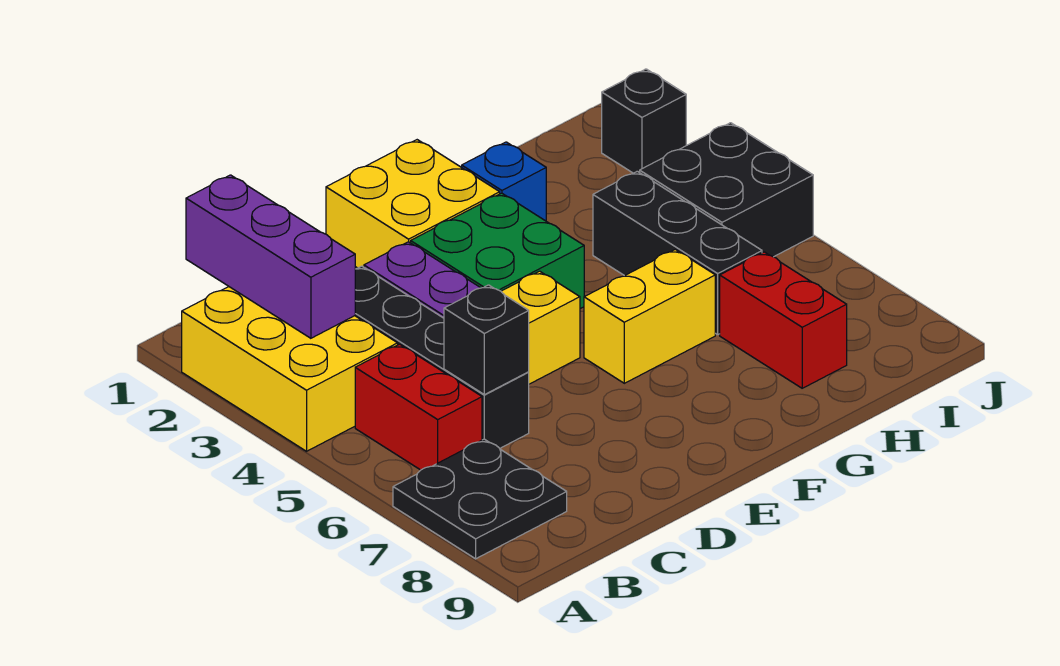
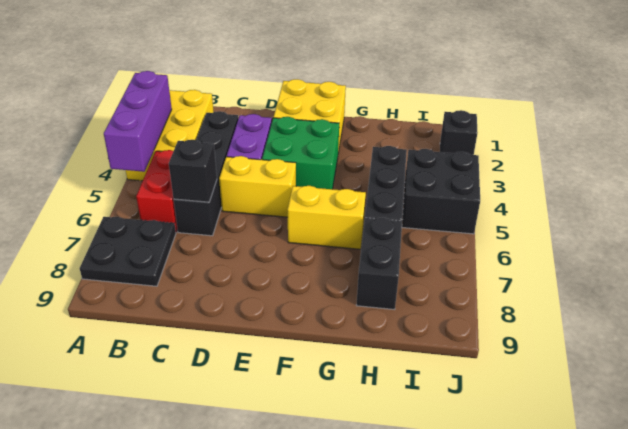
purple 1x3 brick [186,175,355,338] -> purple 1x3 brick moved to [104,71,172,172]
blue 1x1 brick [462,142,546,221] -> none
red 1x2 brick [720,252,847,388] -> black 1x2 brick [357,218,402,310]

